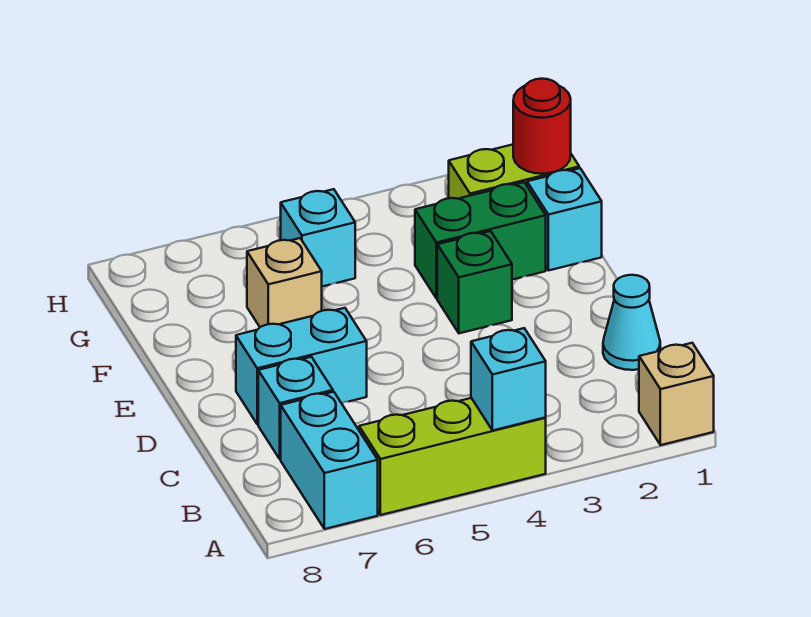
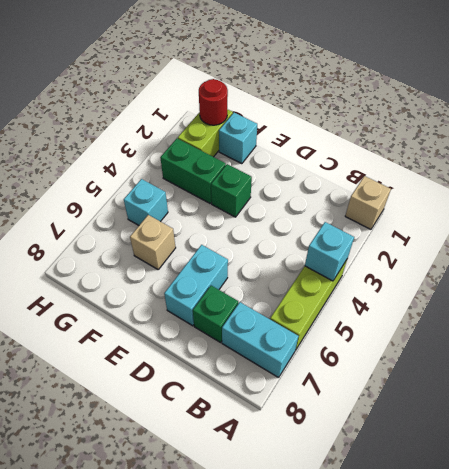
cyan 1x1 cone [603,275,660,370] -> none
cyan 1x1 brick [258,357,333,459] -> green 1x1 brick [193,286,238,342]
green 1x2 brick [415,182,546,299] -> green 1x2 brick turned to [160,138,226,203]

